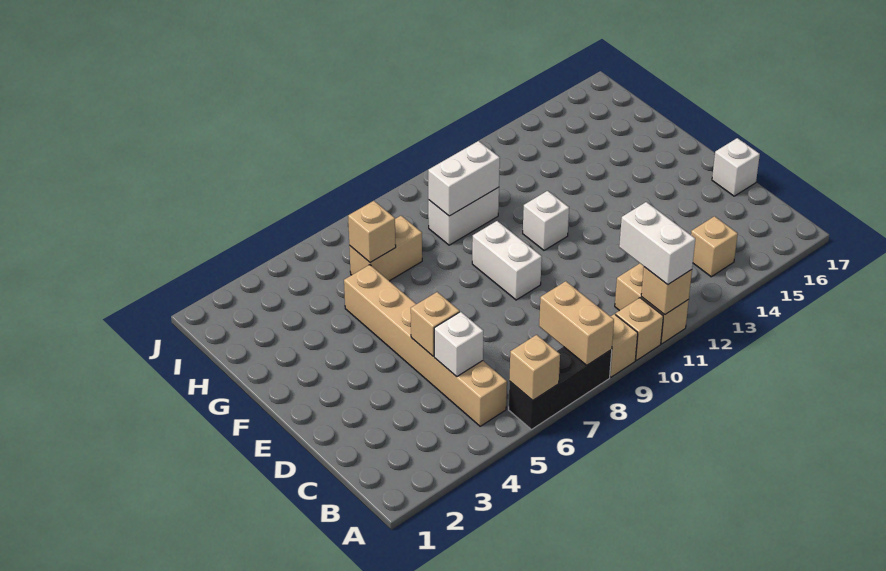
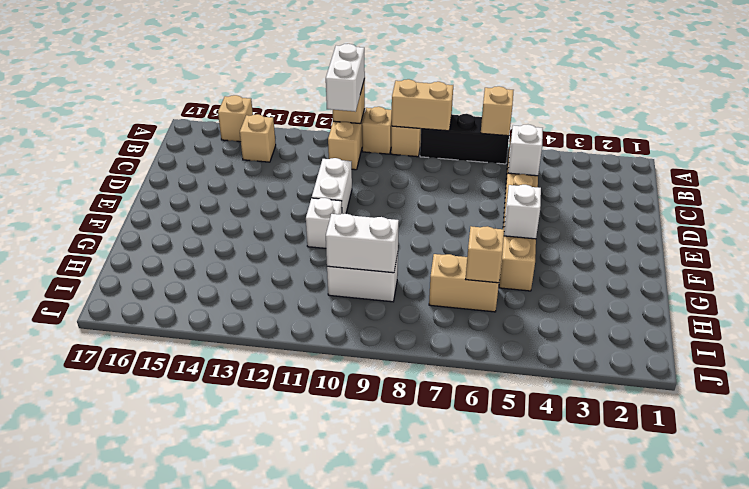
tan 1x2 brick [539,281,614,365] -> tan 1x2 brick turned to [392,79,453,131]
tan 1x1 brick [411,292,460,356] -> tan 1x1 brick moved to [218,95,253,142]
white 1x1 brick [712,138,760,196] -> white 1x1 brick moved to [504,185,541,239]
white 1x2 brick [472,221,542,300] -> white 1x2 brick moved to [312,158,352,214]

